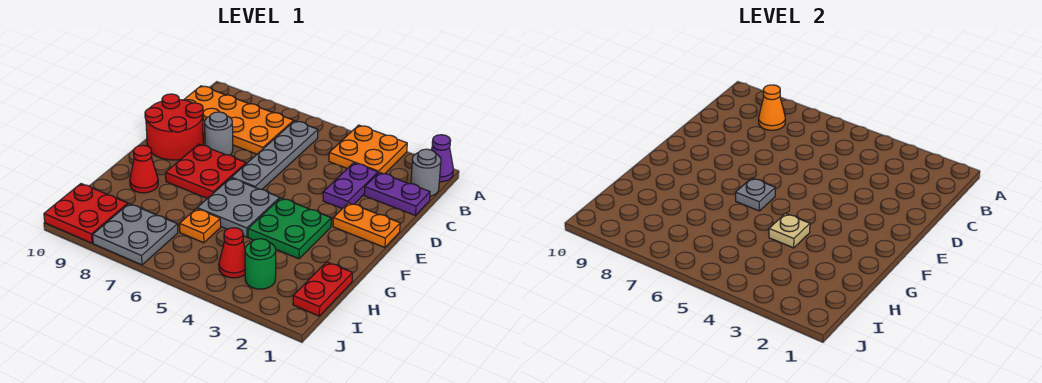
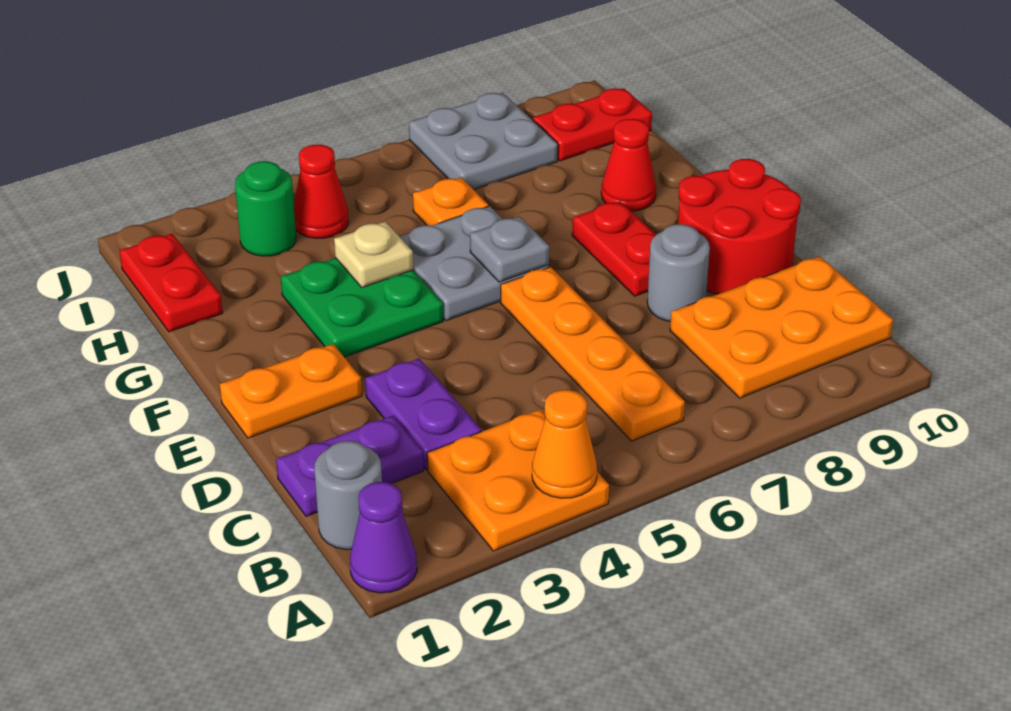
grey 1x4 plate [231,121,318,189] -> orange 1x4 plate [501,267,685,441]
orange 2x4 plate [184,86,294,154] -> orange 2x3 plate [670,256,893,398]
orange 1x1 cone [759,85,785,130] -> orange 1x1 cone moved to [532,390,597,498]
red 2x2 plate [166,144,246,199] -> red 1x2 plate [572,201,656,296]
red 2x2 plate [44,184,128,243] -> red 1x2 plate [533,88,652,161]

